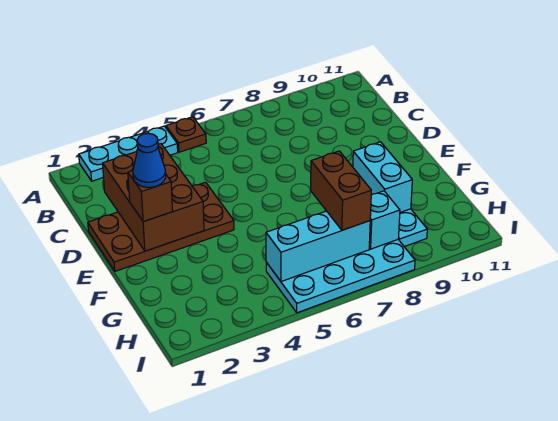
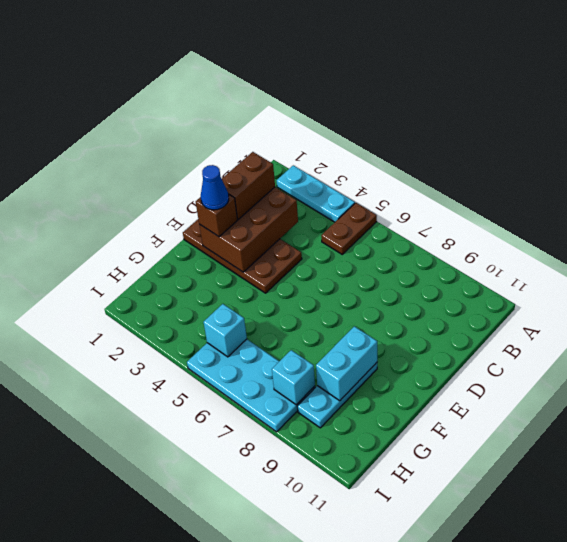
brown 1x1 plate [166,117,206,152] -> brown 1x2 plate [321,203,377,254]
brown 1x2 brick [311,151,371,230] -> brown 1x2 brick moved to [222,152,275,219]
cyan 1x3 brick [266,211,370,282] -> cyan 1x1 brick [203,304,247,357]

